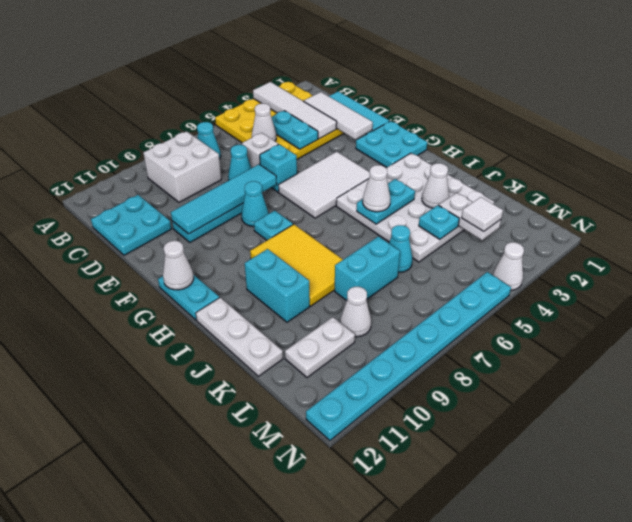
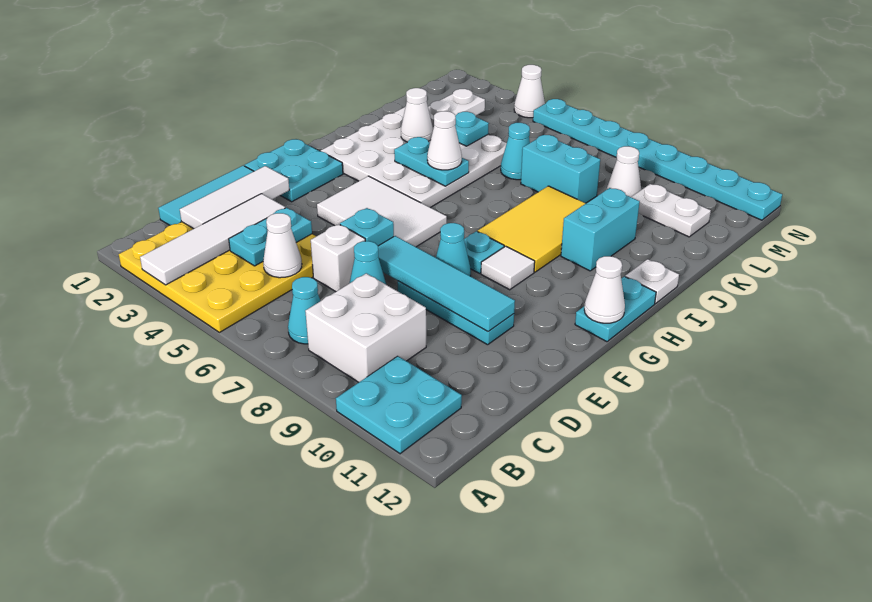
cyan 2x2 plate [91,195,171,255] -> cyan 2x2 plate moved to [336,356,462,454]
white 1x3 plate [196,298,283,376] -> white 1x1 plate [625,259,679,304]
white 1x1 tile [462,197,503,232] -> white 1x1 tile moved to [481,246,535,290]

